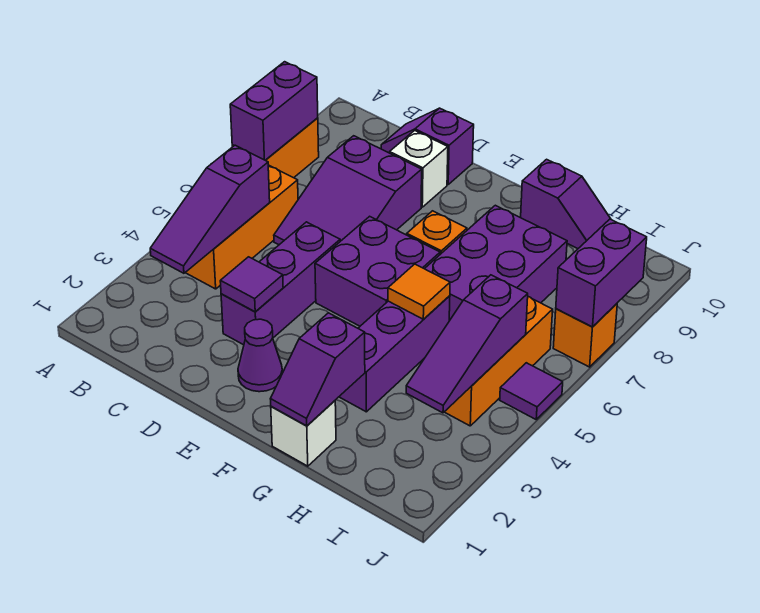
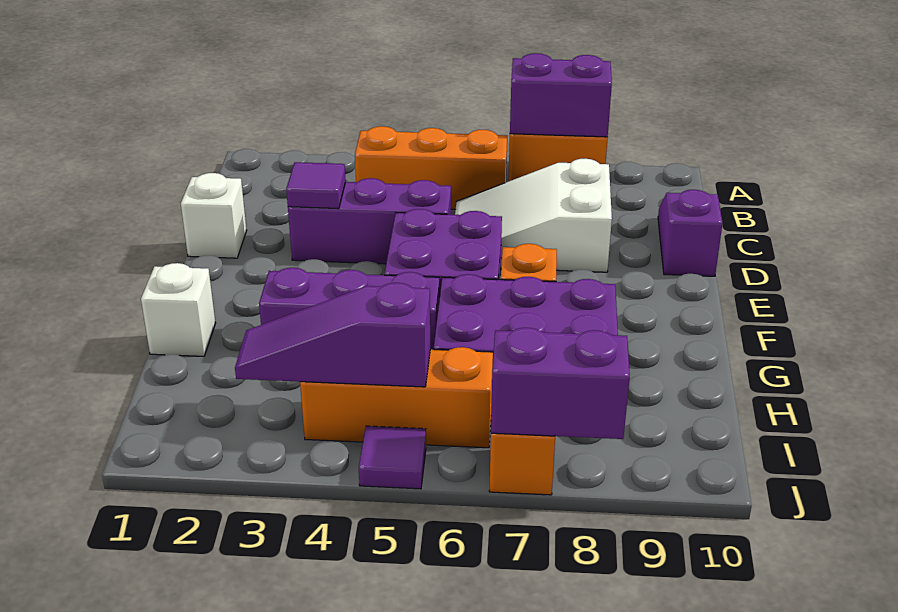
purple 1x3 slope [150,145,270,273] -> none
purple 2x3 slope [274,136,422,245] -> white 2x3 slope [455,159,612,272]
white 1x1 brick [390,130,448,207] -> white 1x1 brick moved to [181,173,247,258]
purple 1x1 cone [238,319,282,392] -> none
purple 1x2 slope [271,313,365,426] -> none
orange 1x1 tile [388,264,450,319] -> none
purple 1x2 slope [521,159,611,249] -> none

